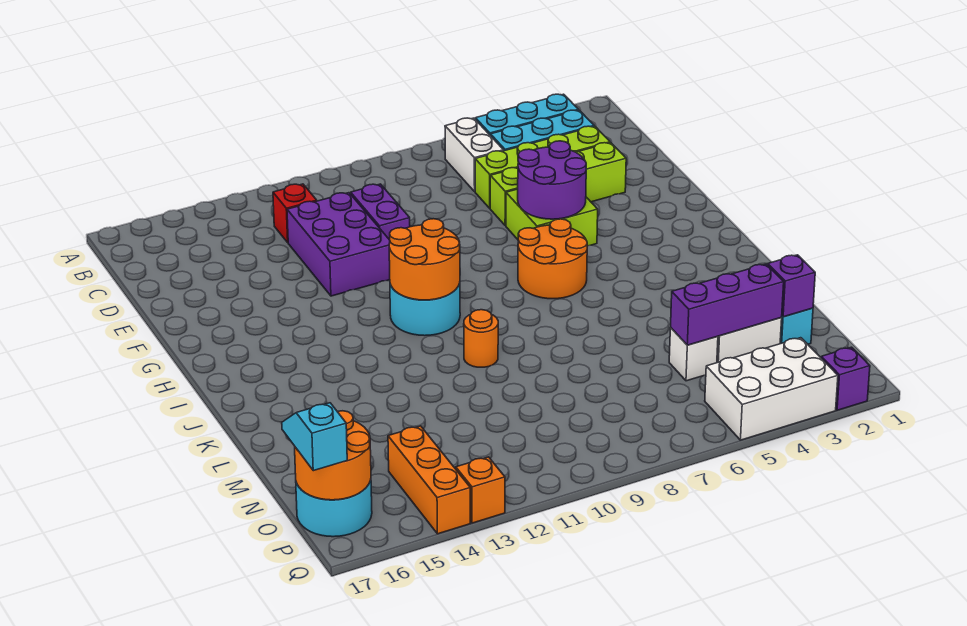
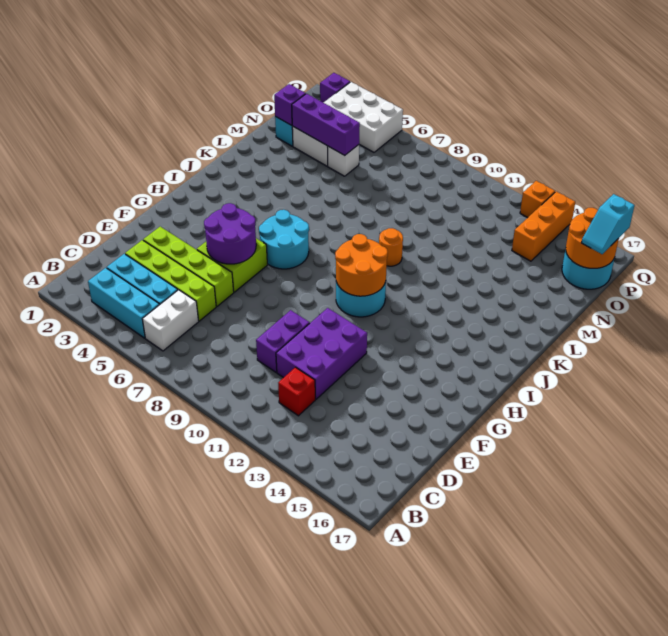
orange 2x2 round brick [518,219,587,299] -> cyan 2x2 round brick [259,210,309,269]

